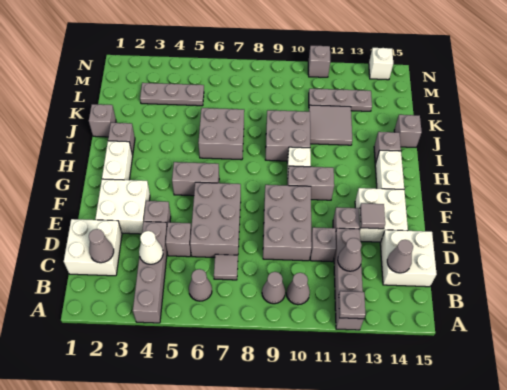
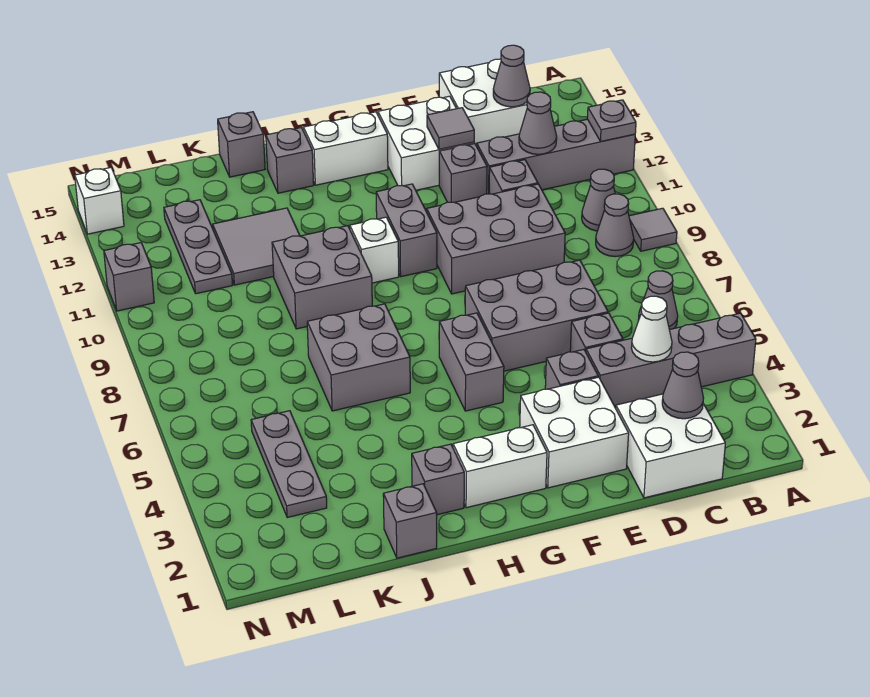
grey 1x1 tile [214,254,238,280] -> grey 1x1 tile moved to [629,208,677,251]

